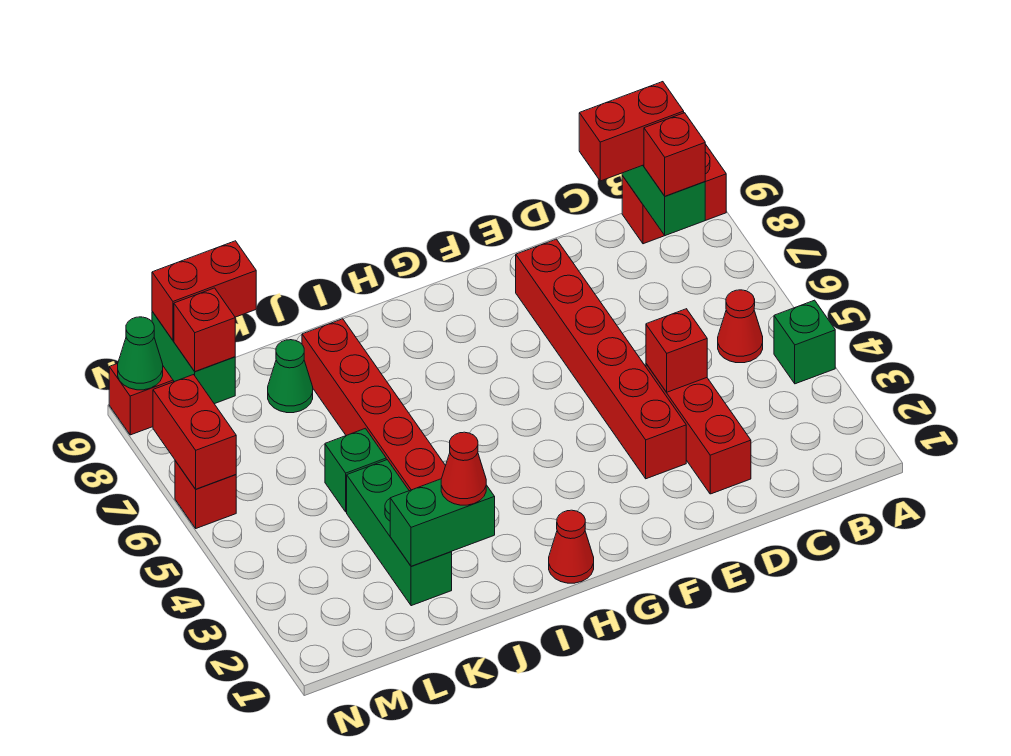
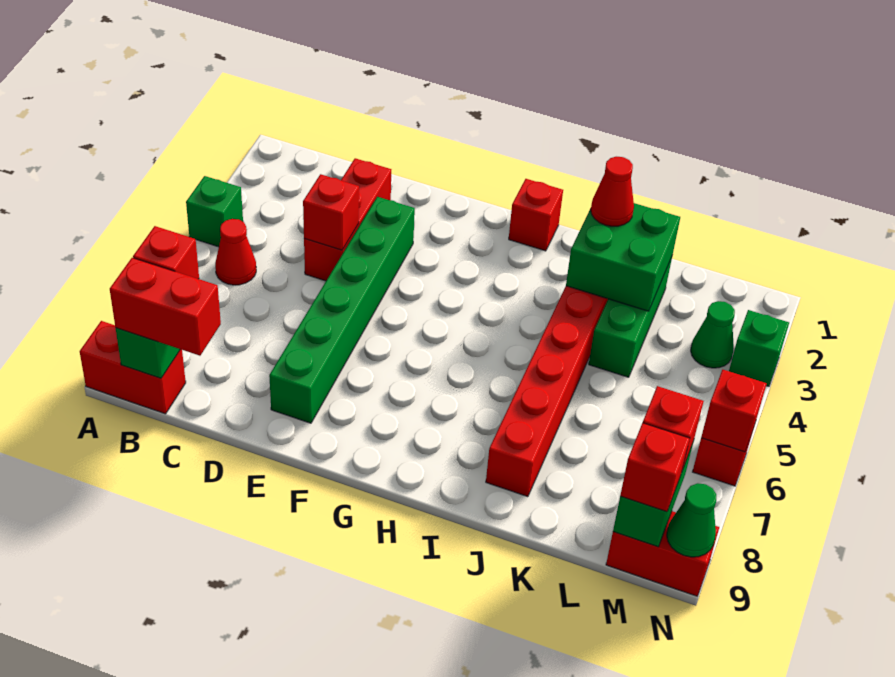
red 1x6 brick [516,239,686,479] -> green 1x6 brick [269,197,415,423]
red 1x1 cone [549,510,594,583] -> red 1x1 brick [509,179,563,251]
green 1x2 brick [390,479,495,566] -> green 2x2 brick [566,203,680,311]
green 1x1 brick [325,428,386,512] -> green 1x1 brick moved to [729,310,789,386]
green 1x1 cone [268,340,313,413] -> green 1x1 cone moved to [691,301,735,368]
red 1x2 brick [152,241,256,340] -> red 1x1 brick [620,423,690,512]
red 1x2 brick [153,375,236,489] -> red 1x1 brick [701,370,767,452]

